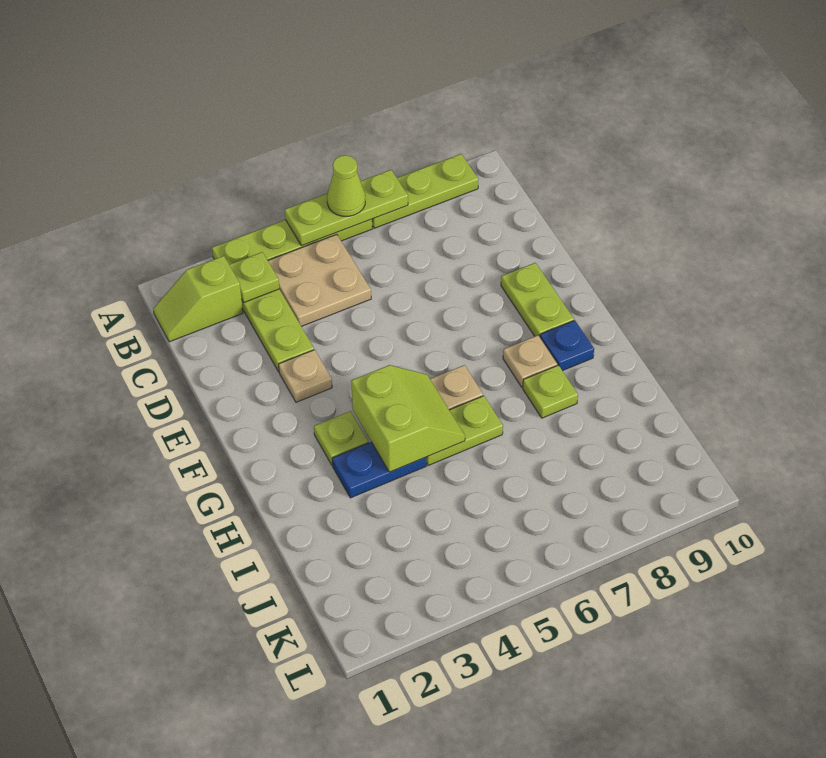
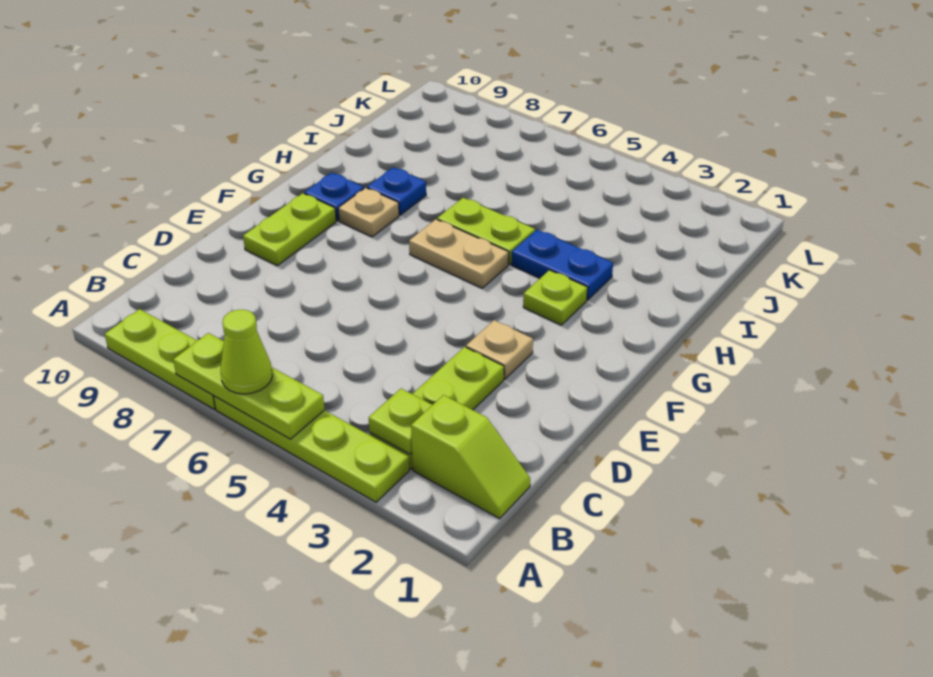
tan 2x2 plate [268,234,371,326] -> none
lime 2x2 slope [351,365,465,472] -> none
lime 1x1 plate [523,365,578,418] -> blue 1x1 plate [367,167,426,215]

